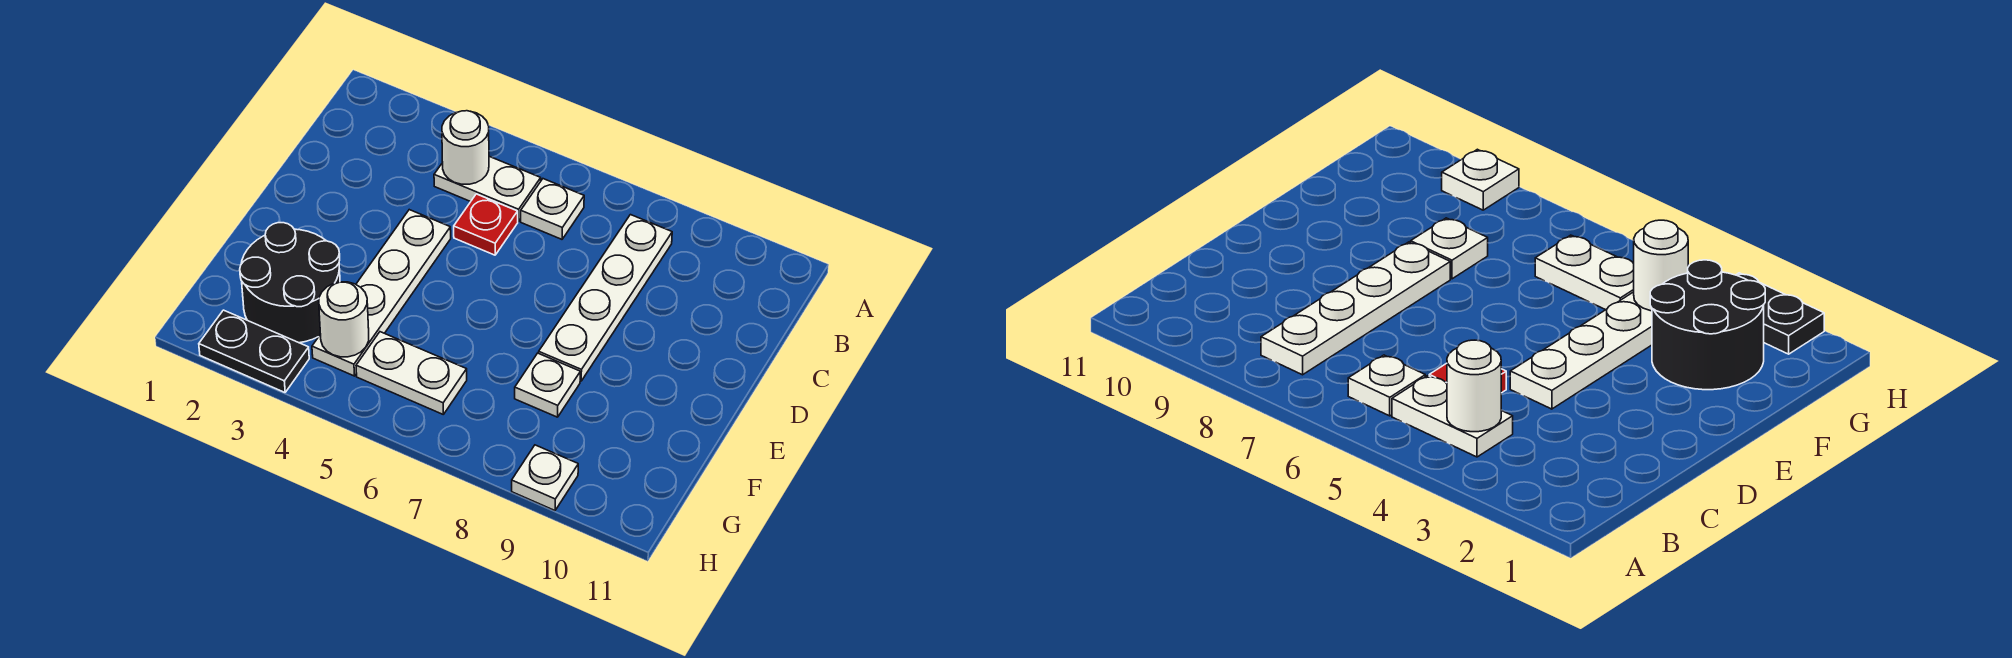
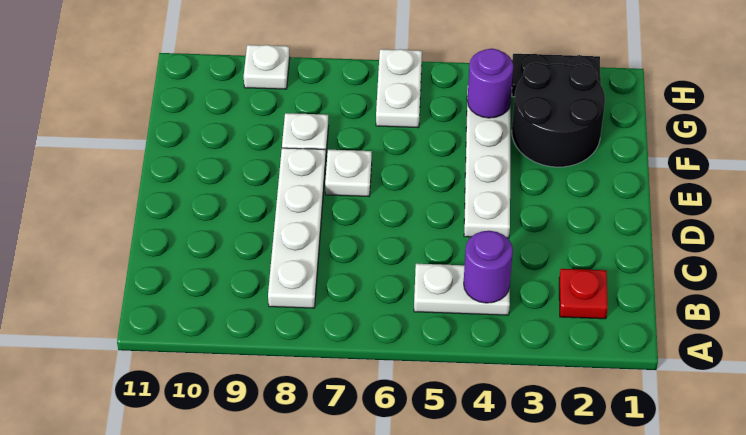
white 1x1 round brick [442,111,489,184] -> purple 1x1 round brick [464,231,513,303]
white 1x1 plate [521,179,584,239] -> white 1x1 plate moved to [325,150,372,196]
red 1x1 plate [454,194,518,255] -> red 1x1 plate moved to [559,269,608,319]
white 1x1 round brick [319,282,369,357] -> purple 1x1 round brick [467,49,513,118]
white 1x2 plate [356,332,467,414] -> white 1x2 plate turned to [376,49,422,128]

